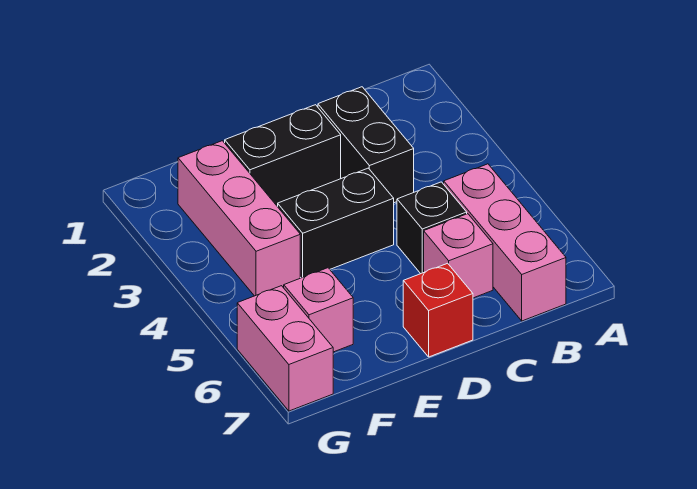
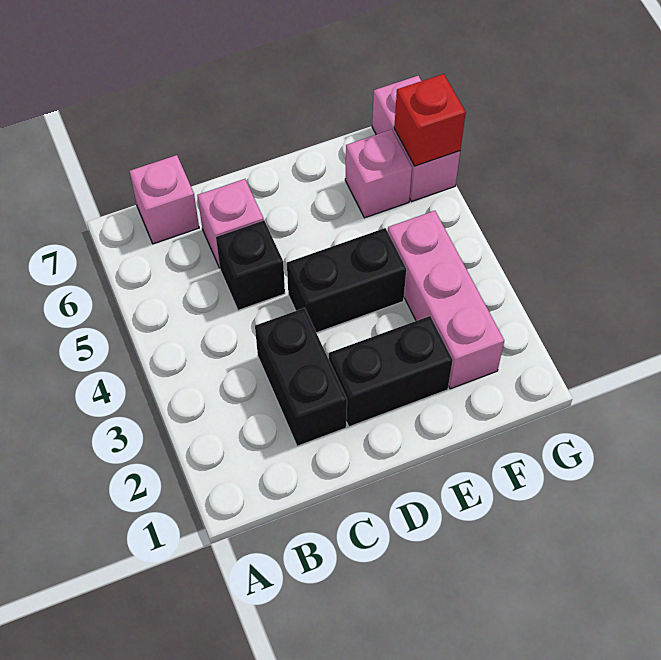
pink 1x3 brick [444,164,566,321] -> pink 1x1 brick [129,155,199,244]
red 1x1 brick [403,263,473,357] -> red 1x1 brick moved to [394,74,466,166]

